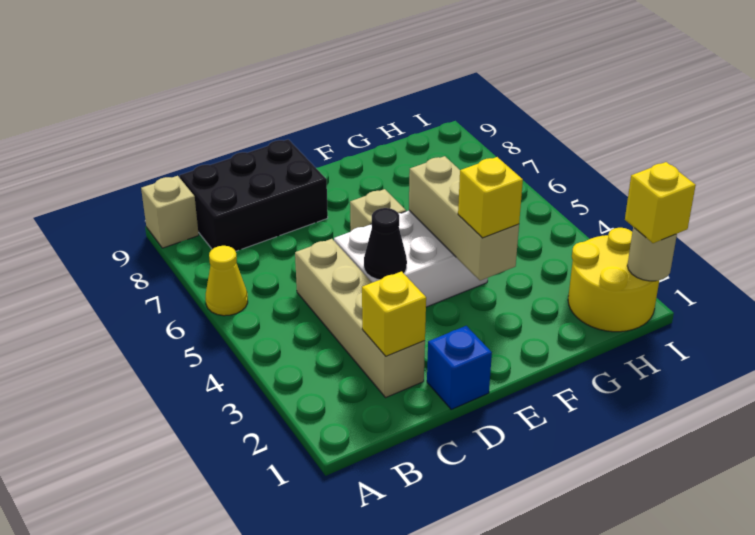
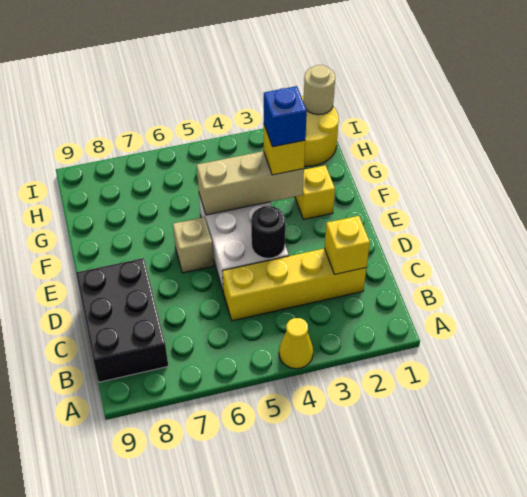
yellow 1x1 cone [206,246,248,316] -> yellow 1x1 cone moved to [279,318,313,369]
tan 1x1 brick [141,176,199,248] -> none
tan 1x4 brick [295,239,425,397] -> yellow 1x4 brick [222,249,366,321]
blue 1x1 brick [427,326,492,409] -> blue 1x1 brick moved to [264,86,307,147]
black 1x1 cone [364,208,407,280] -> black 1x1 round brick [251,206,285,258]
yellow 1x1 brick [625,162,696,243] -> yellow 1x1 brick moved to [295,165,335,220]

